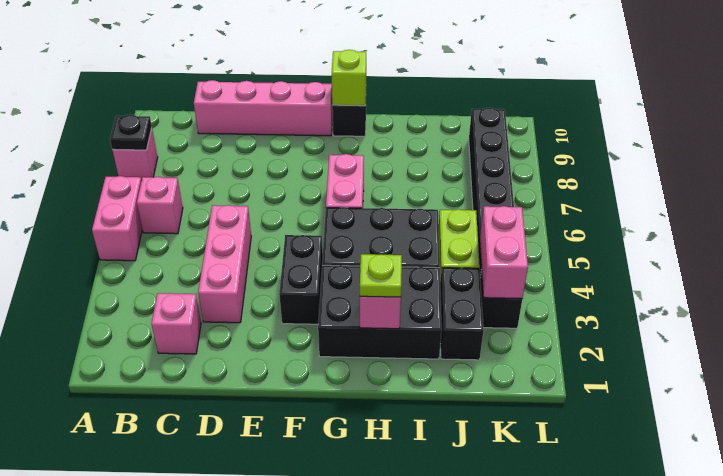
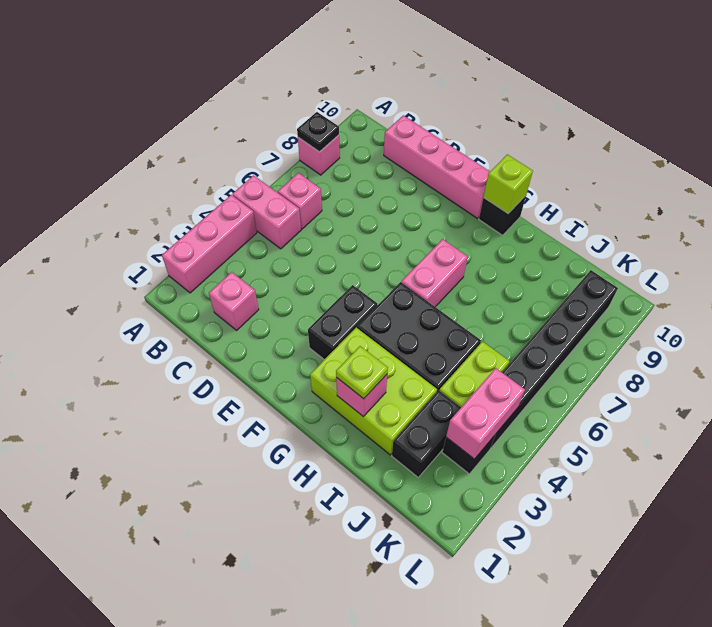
pink 1x2 brick [92,176,142,261] -> pink 1x2 brick turned to [232,175,301,249]
pink 1x3 brick [198,205,251,323] -> pink 1x3 brick moved to [162,195,257,293]
black 2x3 brick [318,265,442,359] -> lime 2x3 brick [310,328,437,455]

